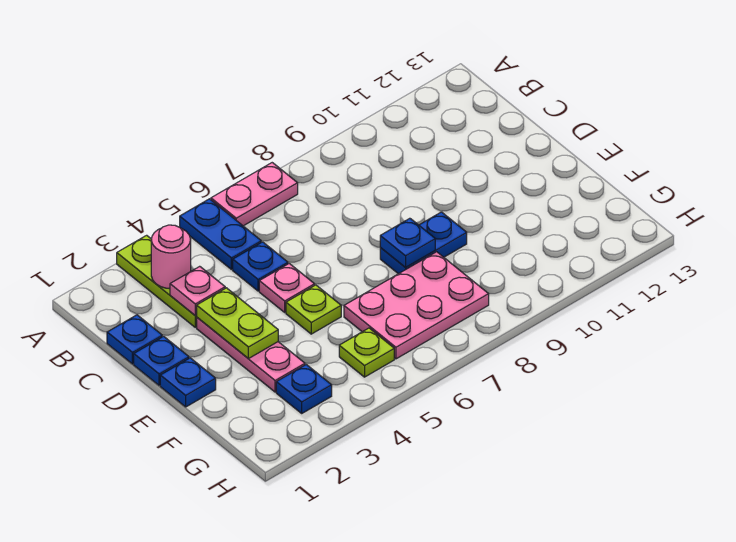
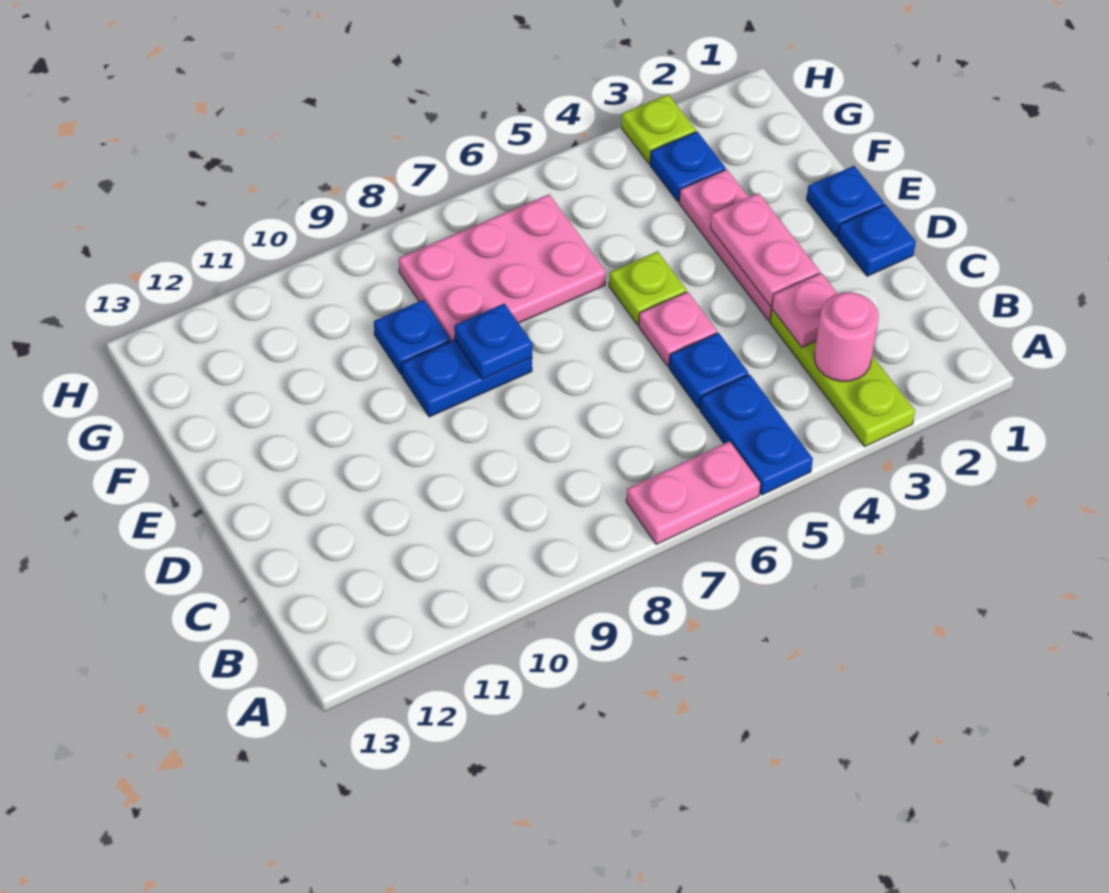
blue 1x1 plate [107,315,162,364] -> blue 1x1 plate moved to [374,300,451,374]
lime 1x2 plate [197,288,278,359] -> pink 1x2 plate [710,193,820,306]
lime 1x1 plate [339,328,394,377] -> lime 1x1 plate moved to [621,94,696,163]

